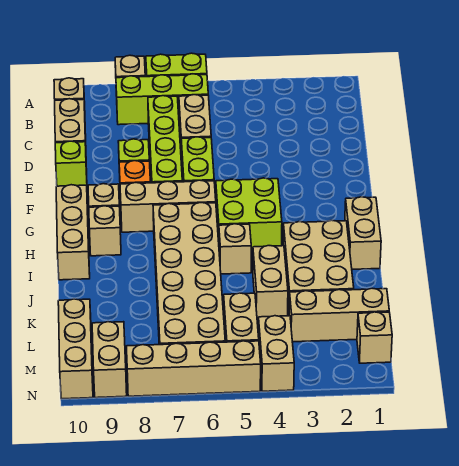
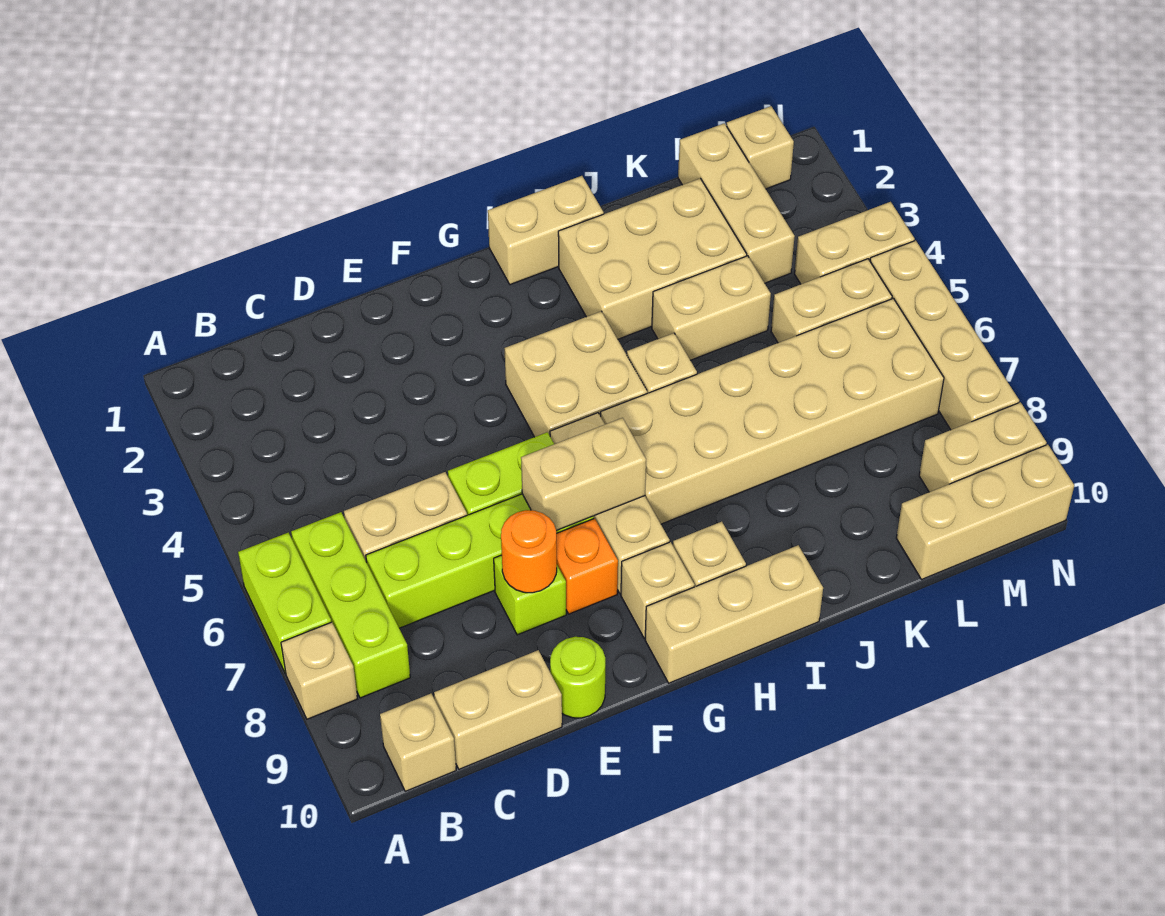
none -> orange 1x1 round brick [501,510,557,593]
lime 1x1 brick [55,141,87,186] -> lime 1x1 round brick [550,637,605,718]
none -> tan 1x2 brick [521,418,646,531]
lime 2x2 brick [216,178,282,250] -> tan 2x2 brick [505,311,647,437]

